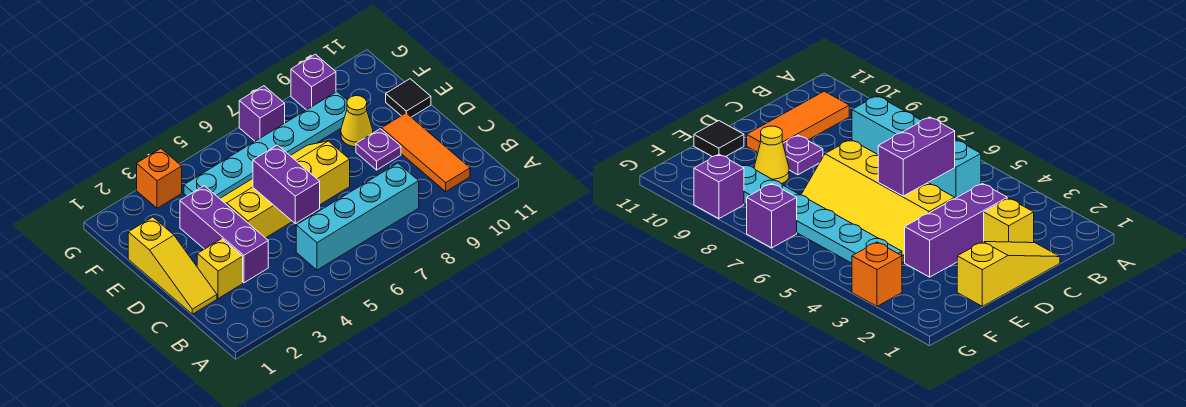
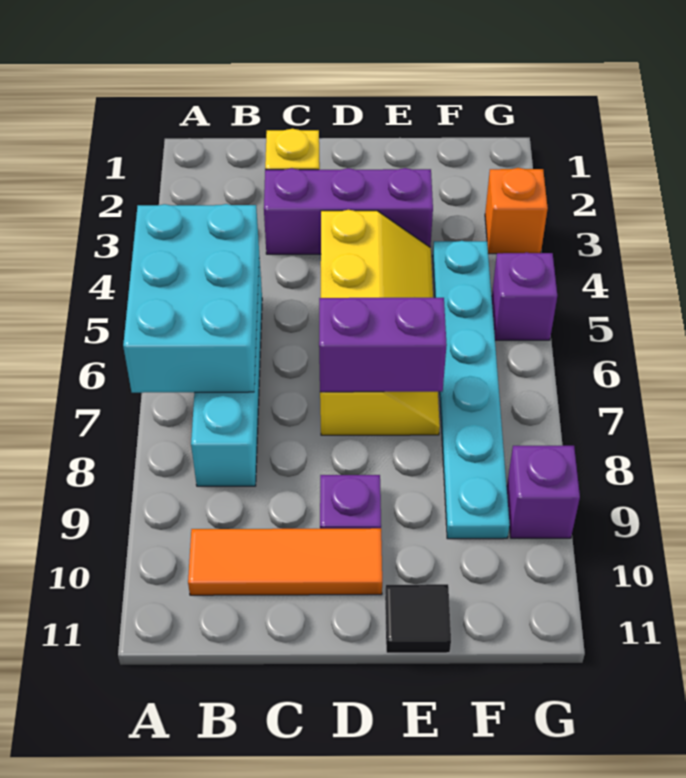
none -> cyan 2x3 brick [123,204,259,393]
yellow 1x3 slope [128,217,217,314] -> none
purple 1x2 brick [253,145,320,224] -> purple 1x2 brick moved to [319,298,447,392]
yellow 1x1 cone [341,96,373,147] -> none
purple 1x1 brick [239,86,285,141] -> purple 1x1 brick moved to [492,253,557,340]

